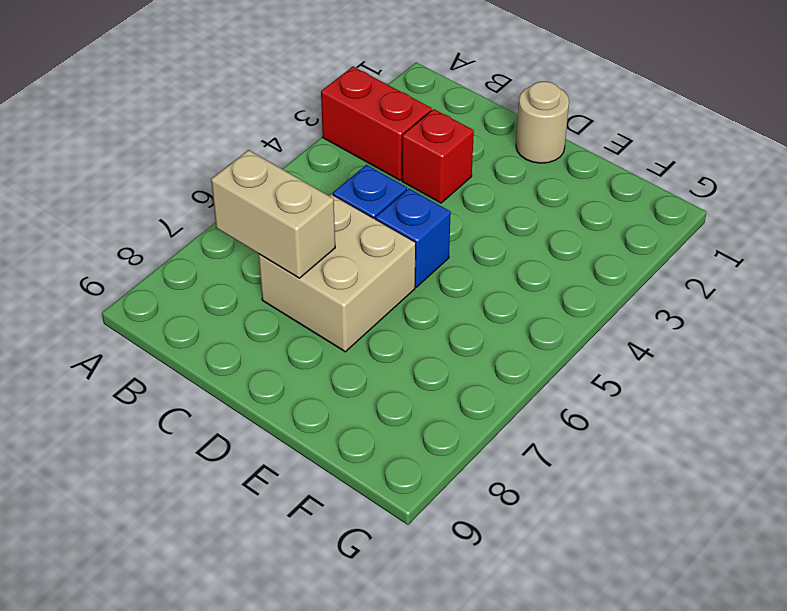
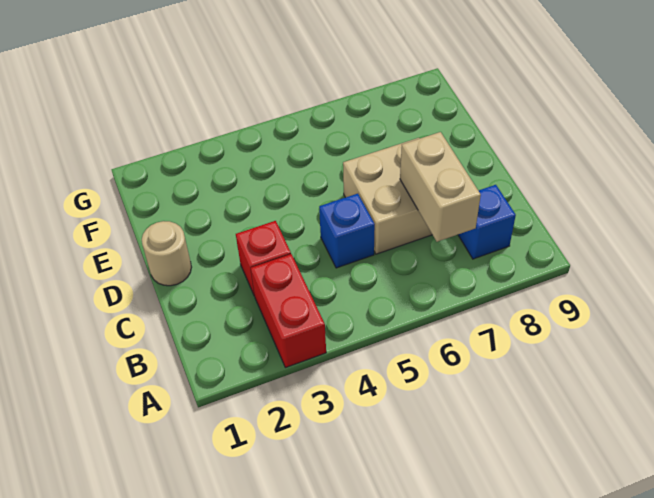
blue 1x1 brick [376,189,451,287] -> blue 1x1 brick moved to [458,185,516,259]

